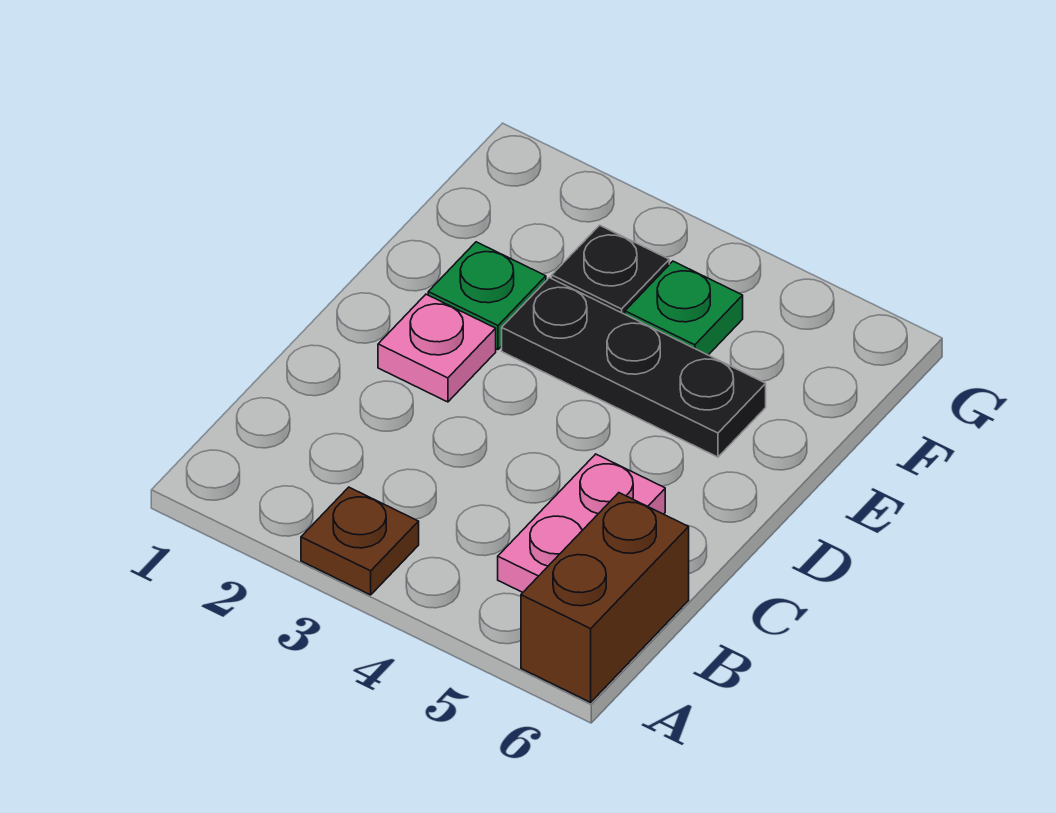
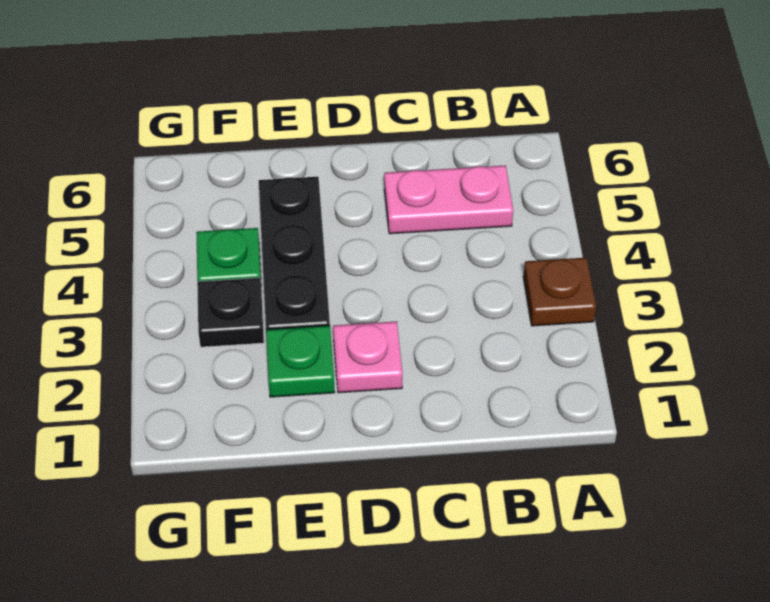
brown 1x2 brick [521,493,689,702] -> none

